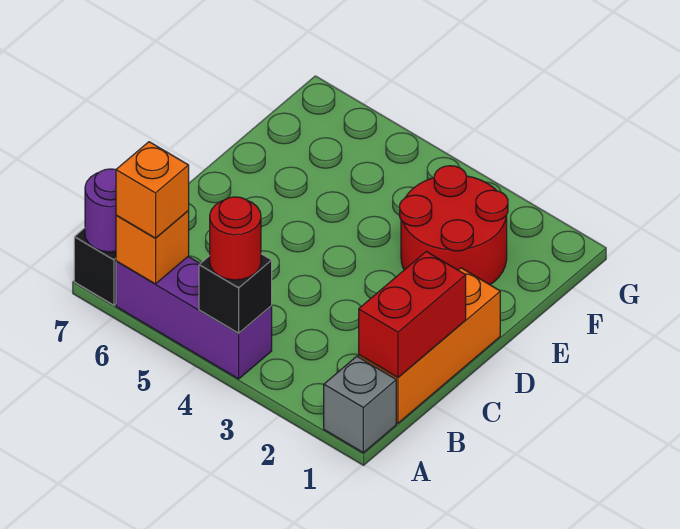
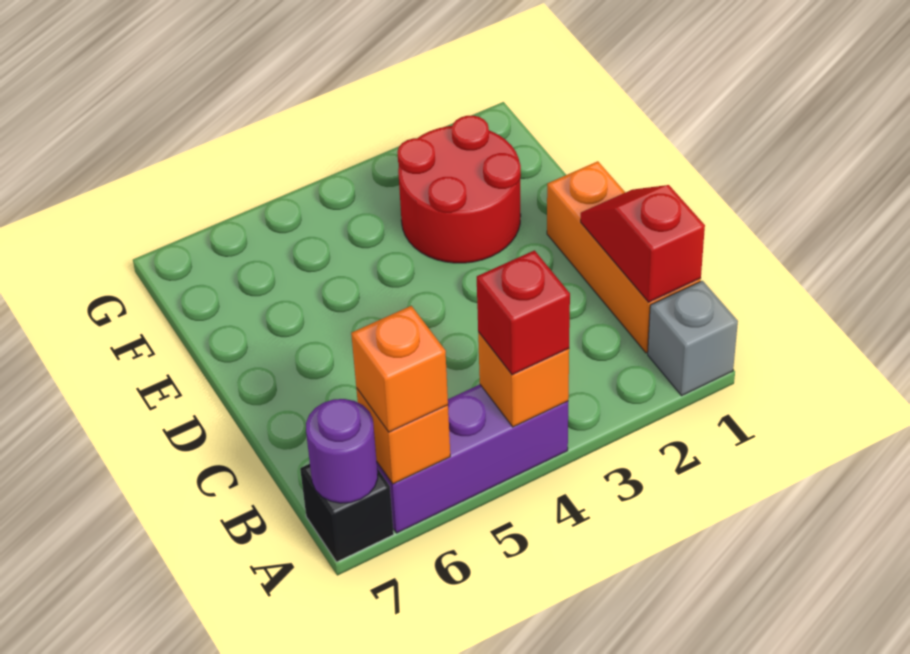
black 1x1 brick [199,254,272,333] -> orange 1x1 brick [478,332,569,427]
red 1x1 round brick [210,197,261,280] -> red 1x1 brick [477,250,570,375]
red 1x2 brick [359,252,466,377] -> red 1x2 slope [581,185,705,302]

